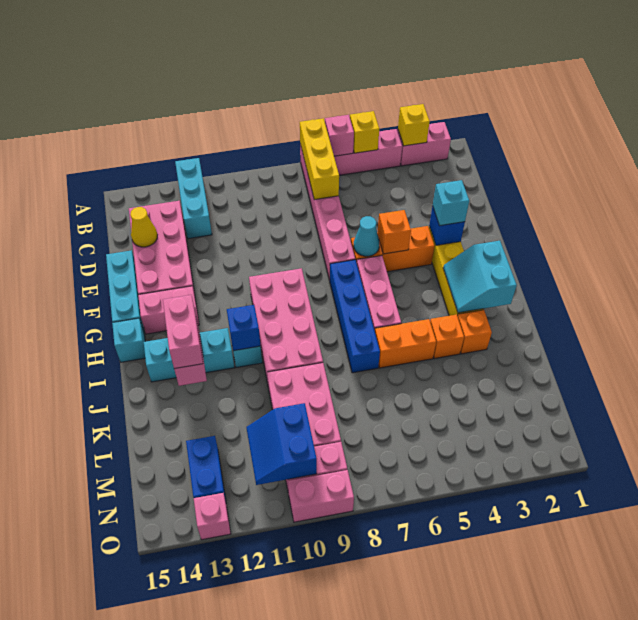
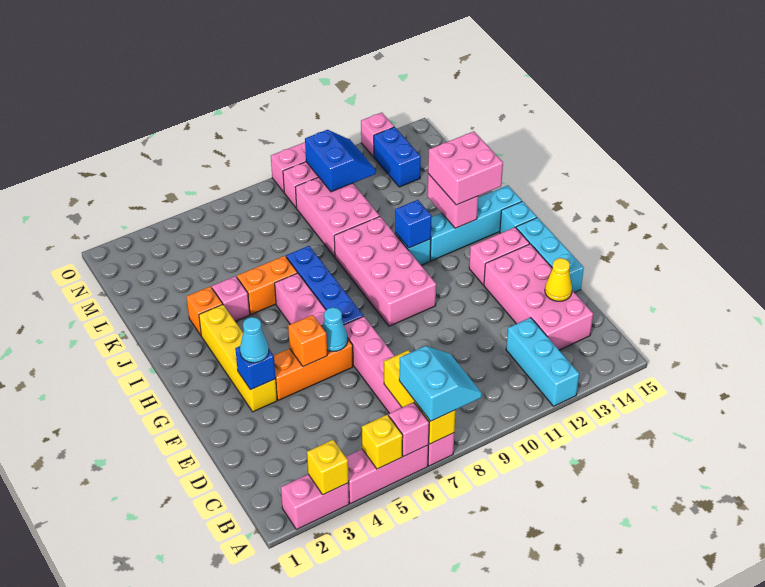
cyan 1x1 brick [433,180,469,226] -> cyan 1x1 cone [240,317,269,363]
cyan 2x2 slope [443,241,517,313] -> cyan 2x2 slope moved to [399,346,482,421]
cyan 1x3 brick [144,328,234,382] -> cyan 1x4 brick [430,185,522,261]
pink 1x2 brick [163,295,203,369] -> pink 2x2 brick [428,131,503,205]
orange 1x1 brick [430,314,464,359] -> pink 1x1 brick [212,276,250,321]

